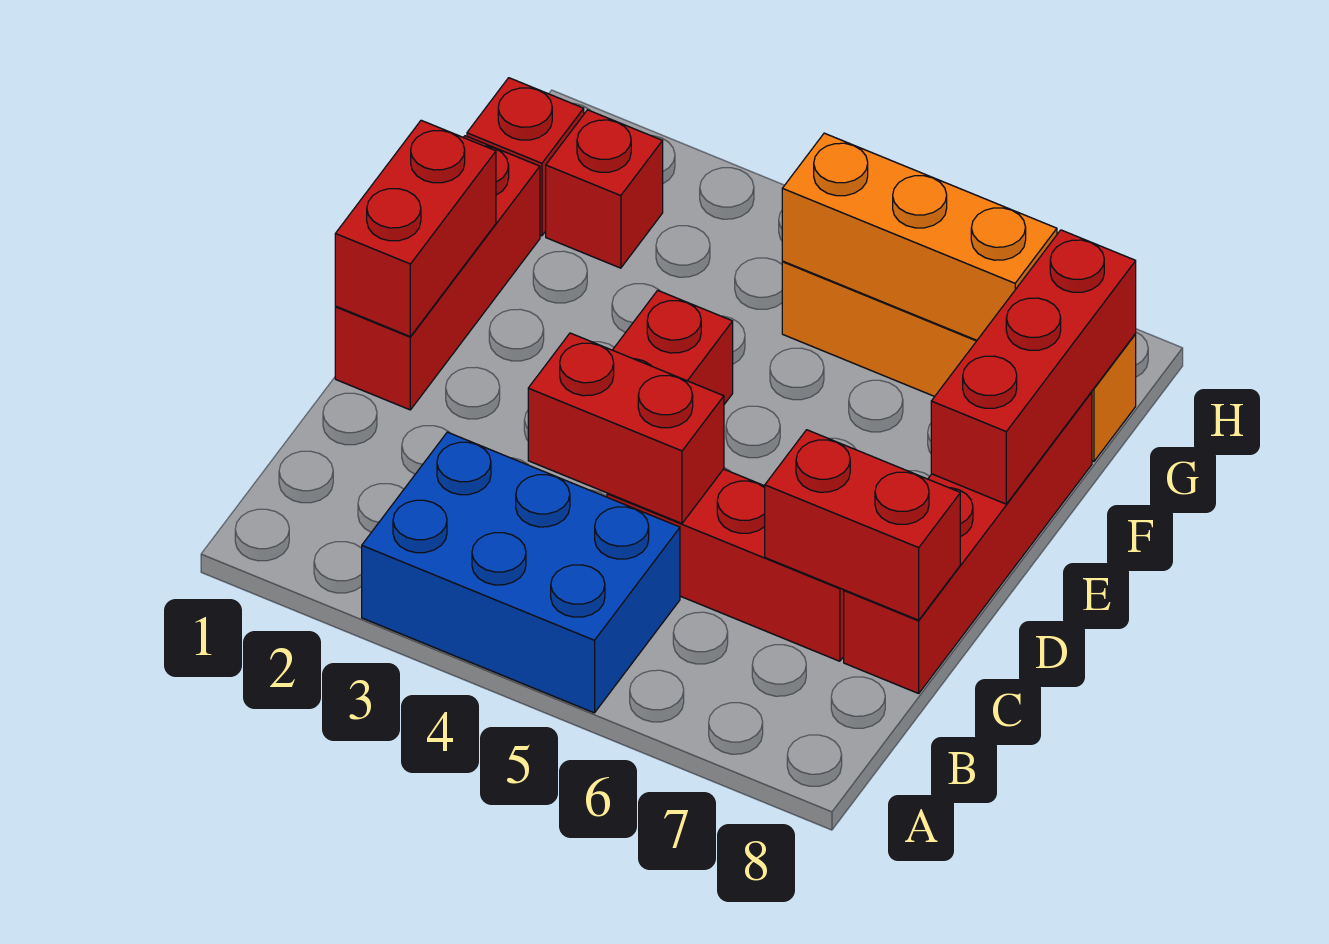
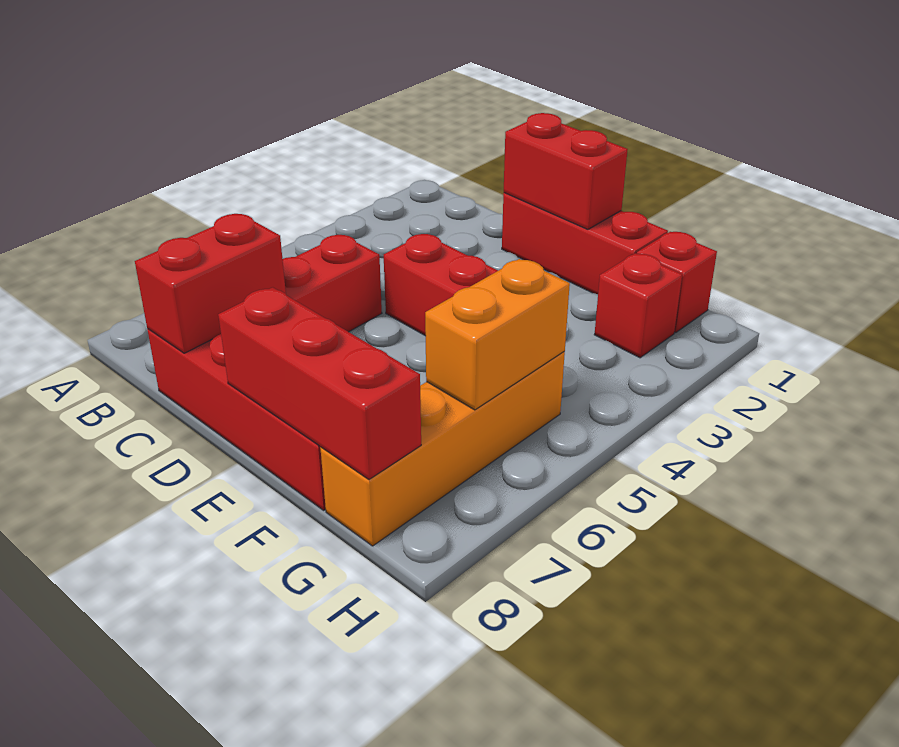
blue 2x3 brick [362,432,680,713] -> none
red 1x2 brick [528,333,724,523] -> none
orange 1x3 brick [782,133,1057,340] -> orange 1x2 brick [425,259,570,410]

